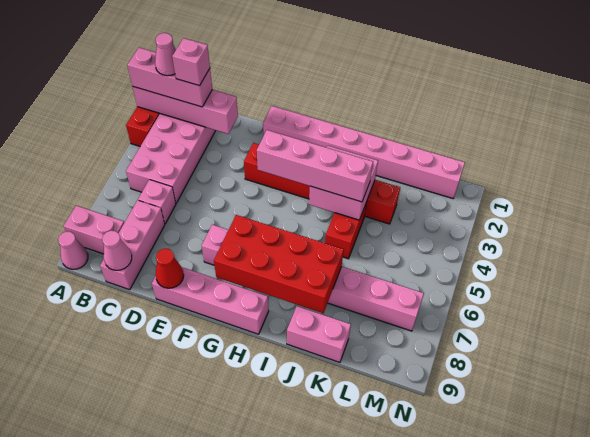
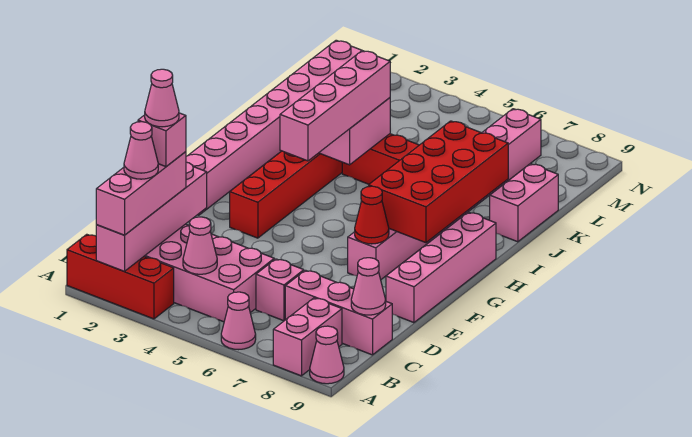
none -> pink 1x1 cone [221,292,256,350]
none -> pink 1x1 cone [183,217,217,274]
none -> pink 1x1 cone [145,69,179,127]
red 1x1 cone [156,249,184,288] -> red 1x1 cone moved to [355,186,389,244]

